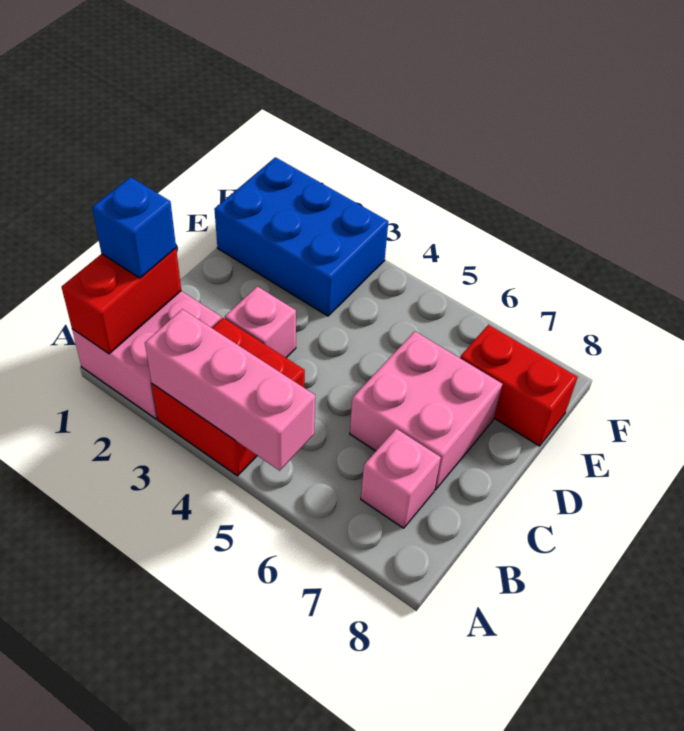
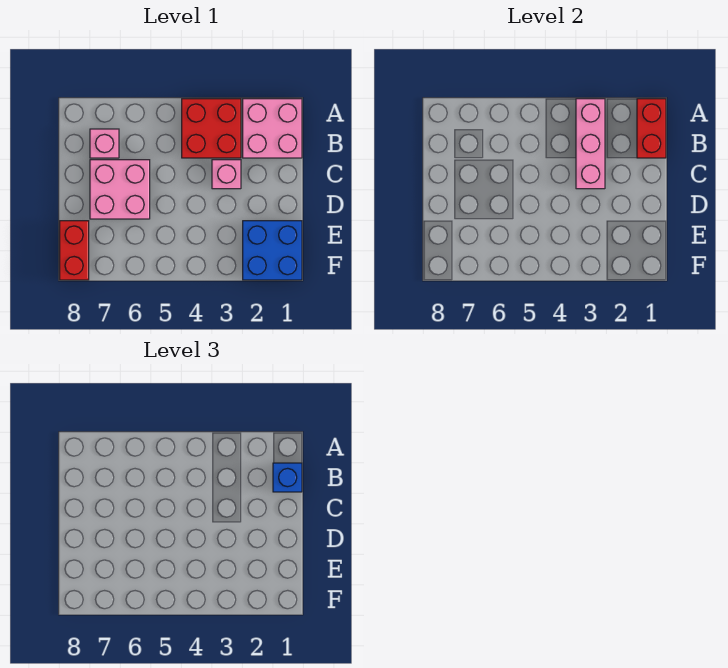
pink 1x3 brick [145,309,315,471] -> pink 1x3 brick turned to [576,99,605,189]
blue 2x3 brick [214,157,388,316] -> blue 2x2 brick [243,221,302,280]
red 1x2 brick [460,325,578,446] -> red 1x2 brick turned to [60,221,89,280]

